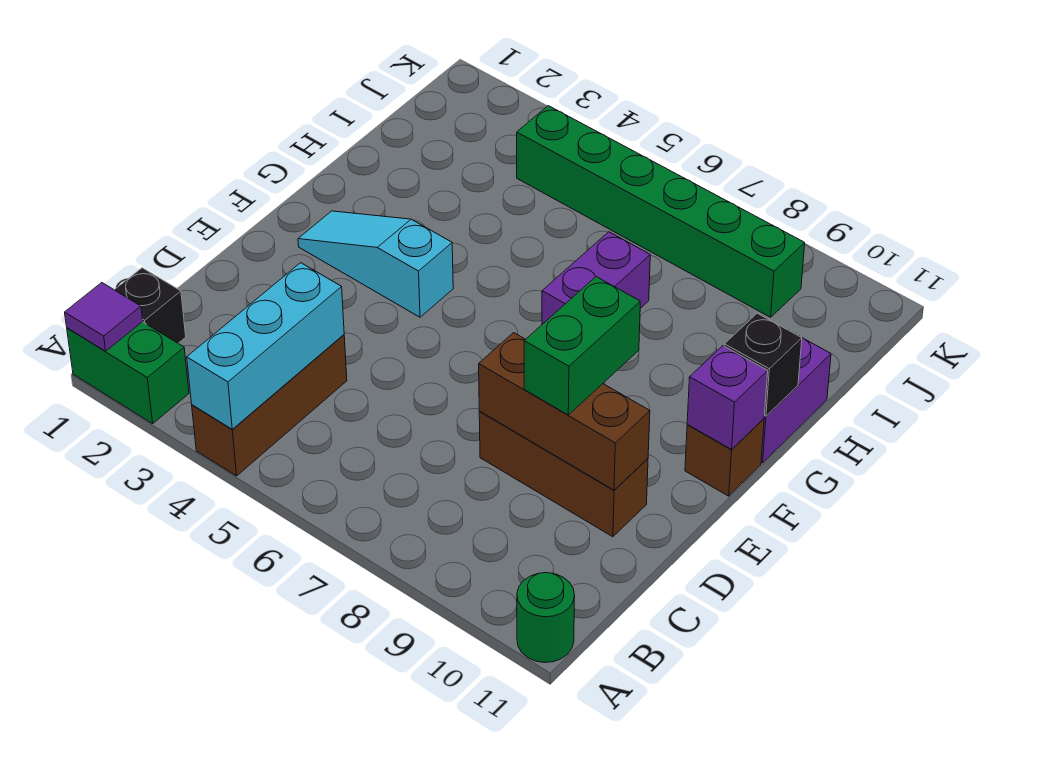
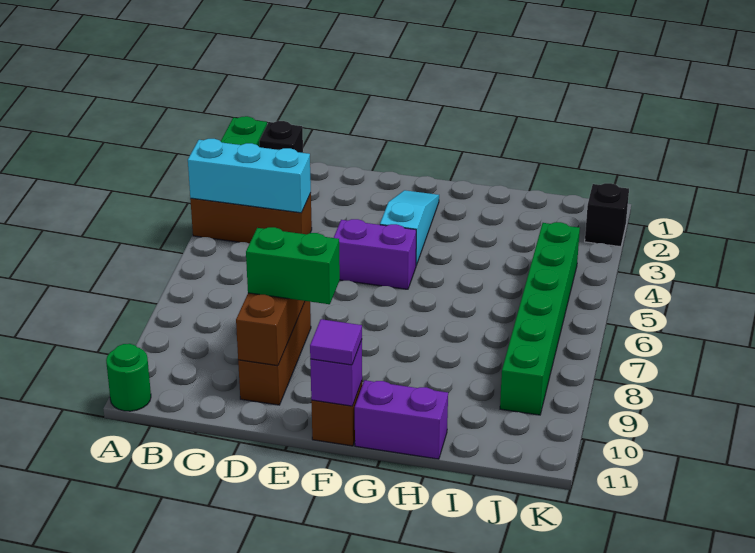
purple 1x1 tile [65,283,143,351] -> purple 1x1 tile moved to [310,319,362,365]
purple 1x2 brick [542,232,650,324] -> purple 1x2 brick moved to [334,219,416,289]
black 1x1 brick [724,313,802,416] -> black 1x1 brick moved to [585,183,629,247]

